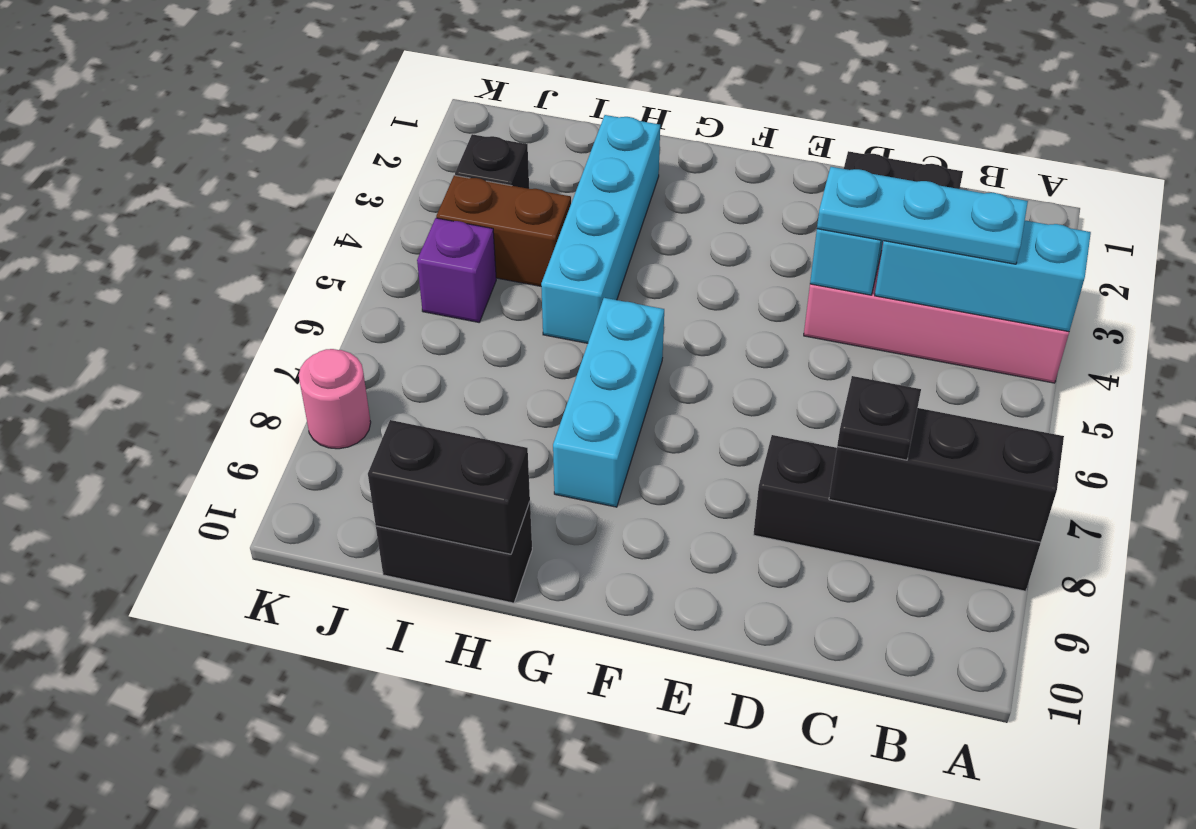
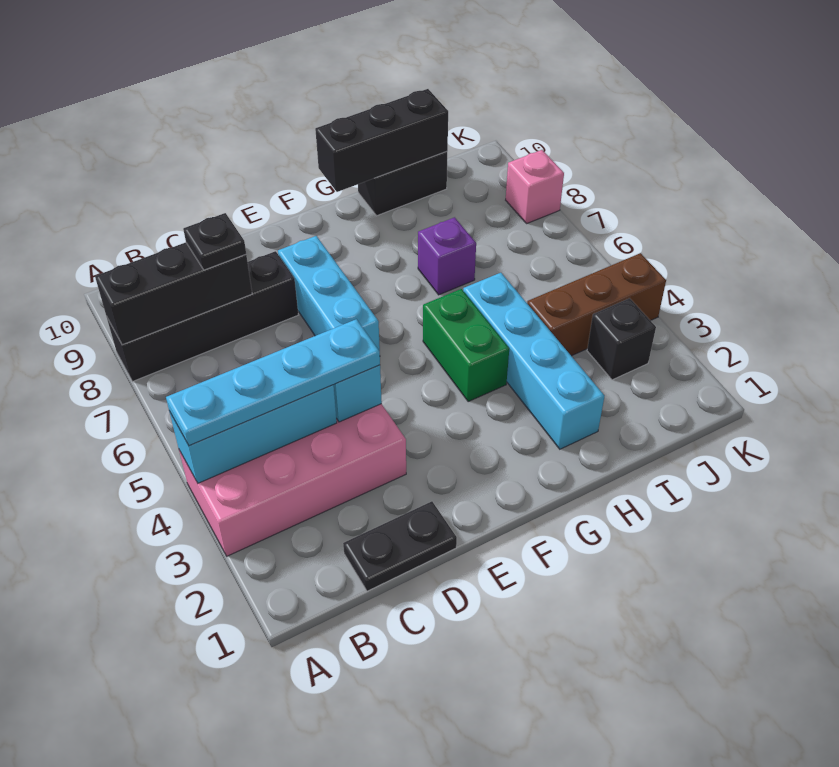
cyan 1x3 plate [817,167,1028,264] -> cyan 1x4 plate [166,319,380,446]
none -> green 1x2 brick [423,289,509,402]
cyan 1x3 brick [553,298,664,507] -> cyan 1x3 brick moved to [278,236,380,351]
black 1x2 brick [368,420,530,554] -> black 1x3 brick [315,89,448,192]
brown 1x2 brick [436,175,571,286] -> brown 1x3 brick [527,253,666,356]
purple 1x1 brick [417,218,496,322] -> purple 1x1 brick moved to [418,217,476,295]
pink 1x1 round brick [299,349,371,449] -> pink 1x1 brick [506,150,564,223]

